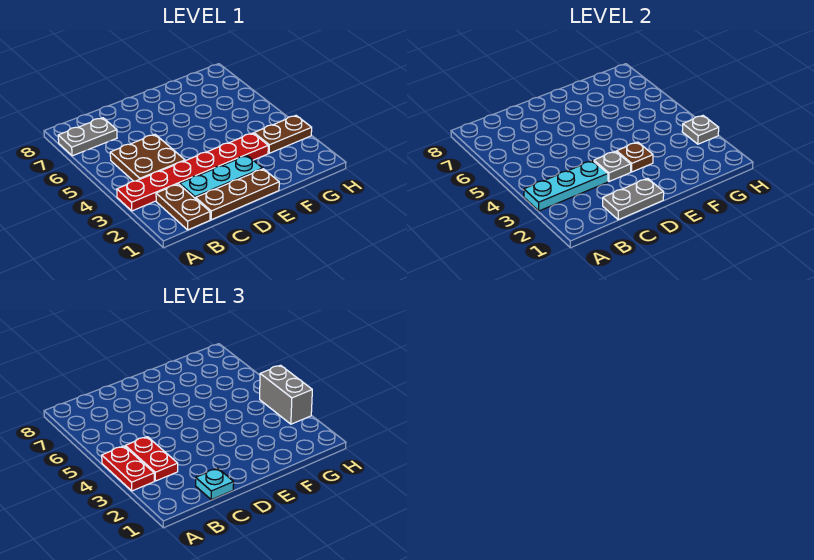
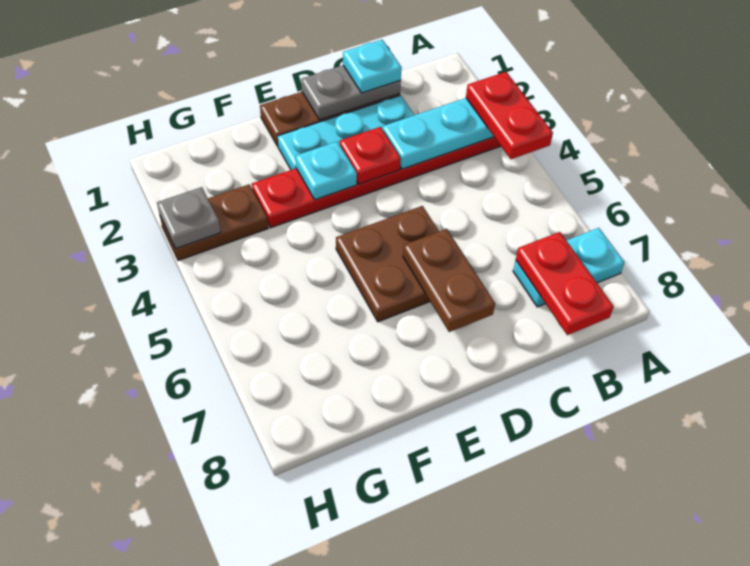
grey 1x2 plate [58,118,117,156] -> cyan 1x2 plate [513,228,624,307]
brown 1x2 plate [156,184,210,230] -> brown 1x2 plate moved to [403,229,495,332]
red 1x2 plate [125,437,178,481] -> red 1x2 plate moved to [516,232,614,335]
brown 2x2 plate [110,134,185,181] -> brown 2x2 plate moved to [336,206,439,322]
grey 1x1 plate [594,151,631,181] -> red 1x1 plate [340,127,401,184]
brown 1x1 plate [617,142,653,172] -> cyan 1x1 plate [296,142,357,200]
grey 1x2 brick [260,365,312,424] -> none

